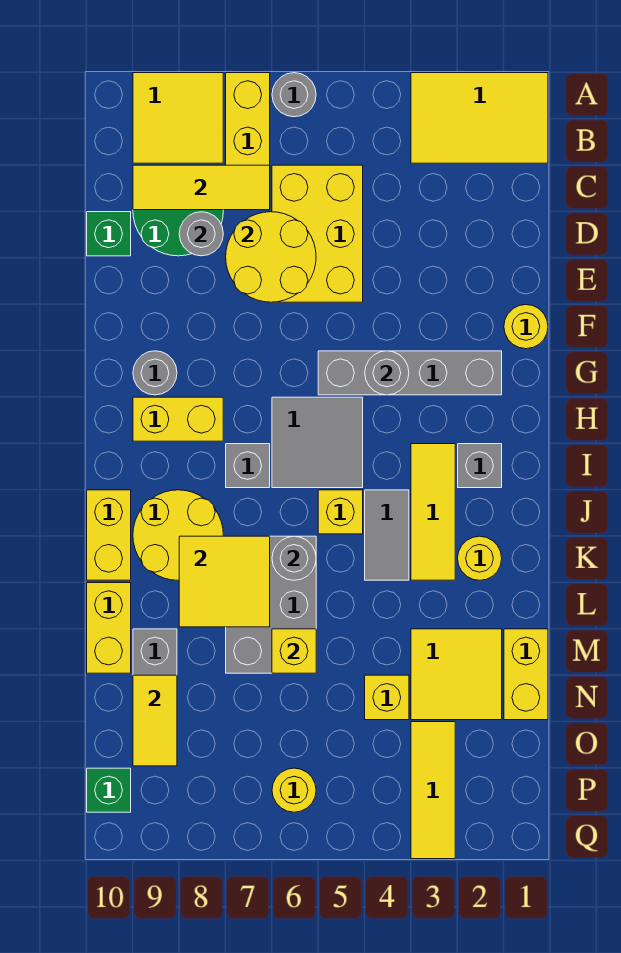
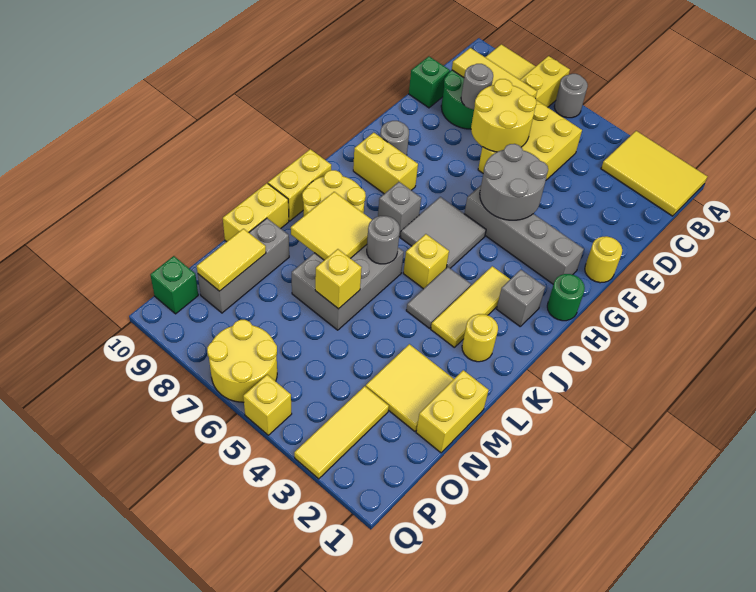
grey 1x1 round brick [365,351,409,395] -> grey 2x2 round brick [480,144,548,220]
none -> green 1x1 round brick [547,274,585,321]
yellow 1x1 brick [365,675,409,720] -> yellow 1x1 brick moved to [243,375,292,435]
yellow 1x1 round brick [272,768,316,812] -> yellow 2x2 round brick [207,320,277,402]

